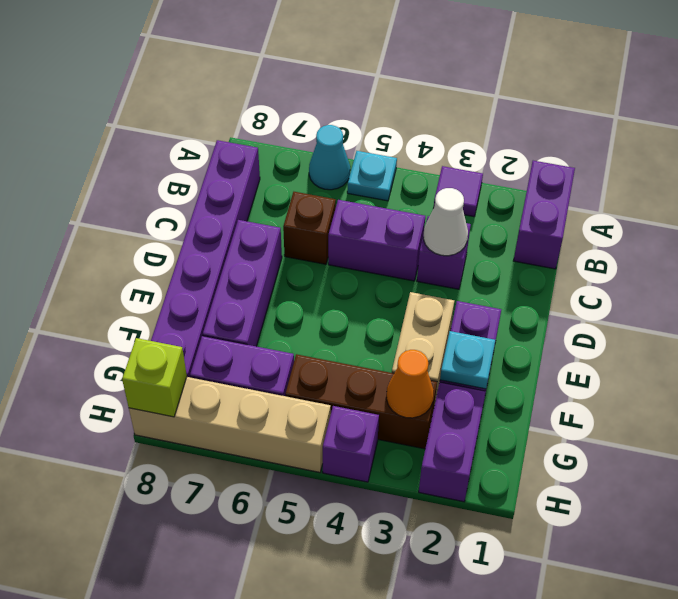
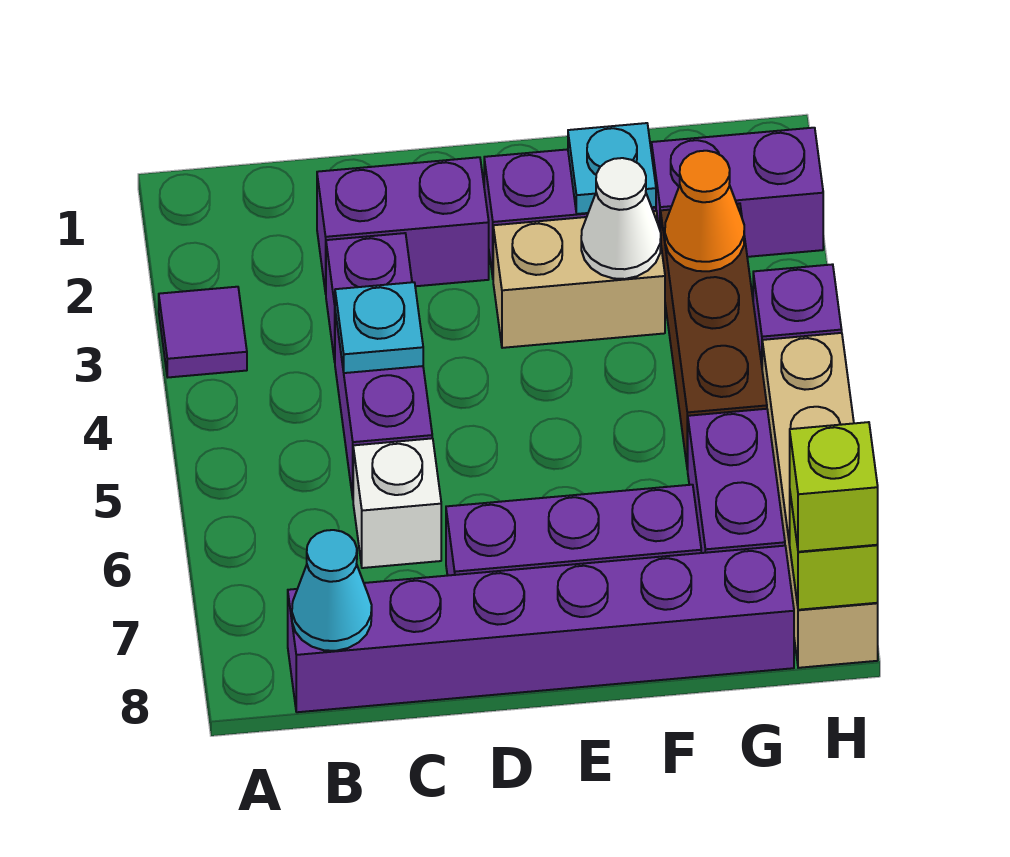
purple 1x2 brick [514,161,575,269] -> purple 1x2 brick moved to [317,157,489,294]
cyan 1x1 plate [347,151,397,201] -> cyan 1x1 plate moved to [335,282,423,373]
cyan 1x1 cone [309,125,350,190] -> cyan 1x1 cone moved to [292,530,372,651]
white 1x1 cone [423,188,468,256] -> white 1x1 cone moved to [581,158,661,279]
brown 1x1 brick [283,192,336,264] -> white 1x1 brick [353,438,441,568]
none -> lime 1x1 brick [790,422,878,552]

